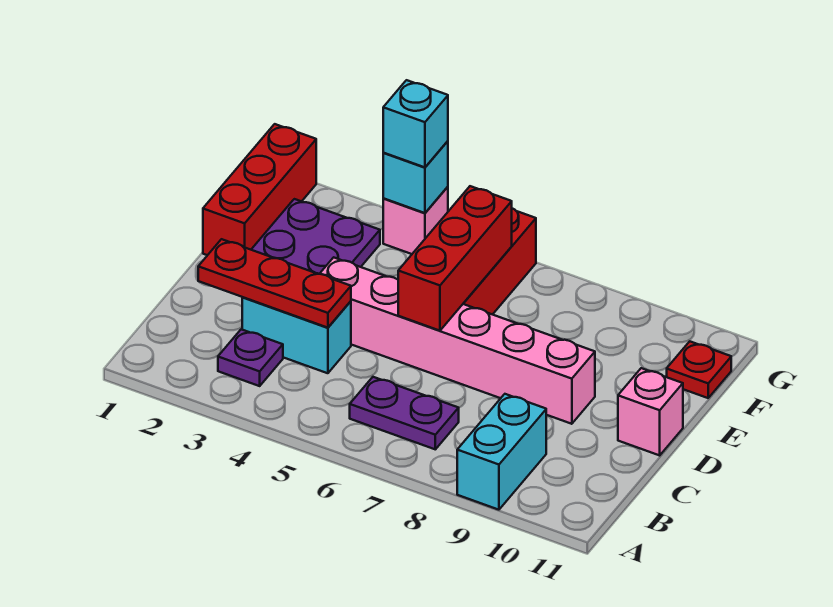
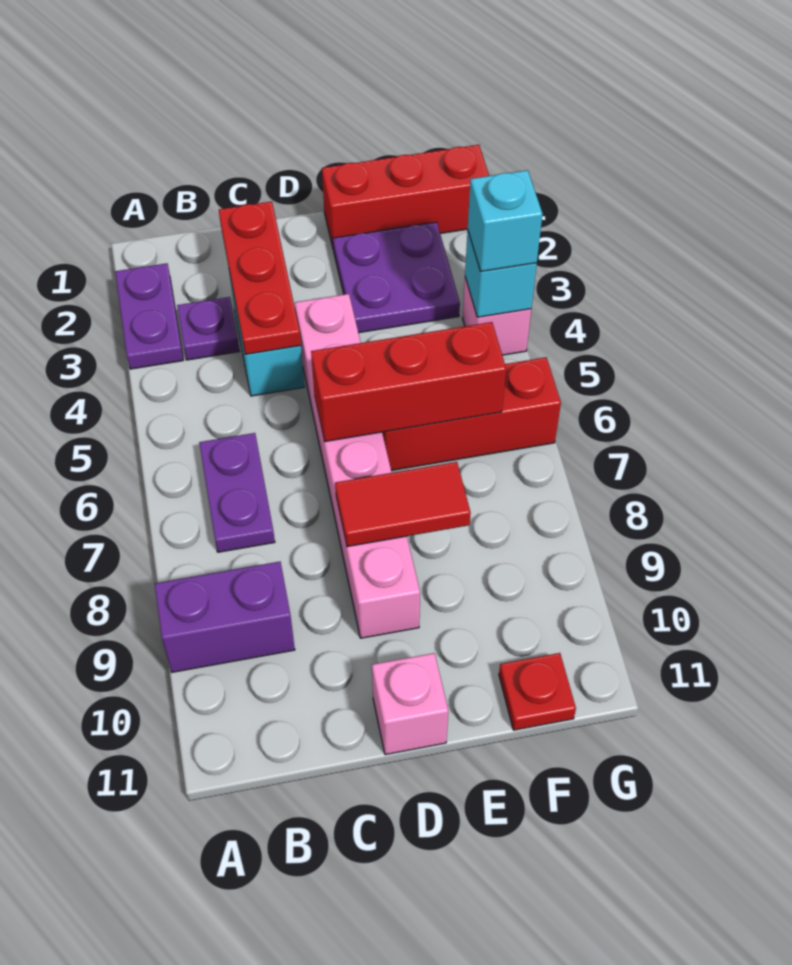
none -> purple 1x2 plate [115,263,183,369]
cyan 1x2 brick [457,394,546,510] -> purple 1x2 brick [155,562,295,672]
none -> red 1x2 tile [335,462,471,547]

